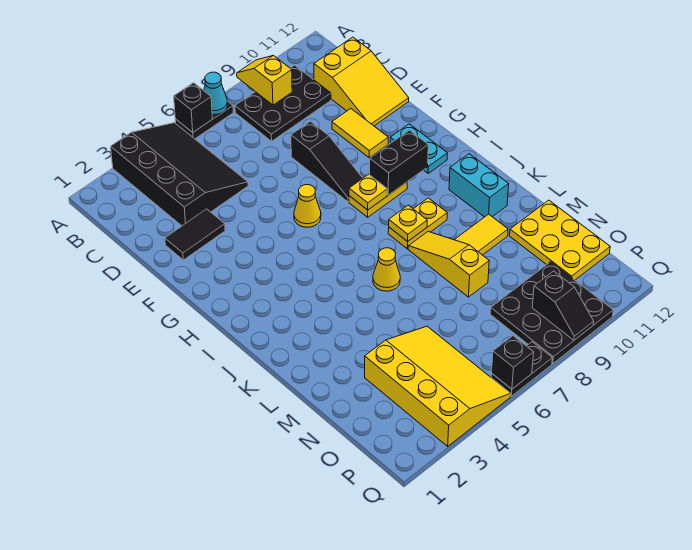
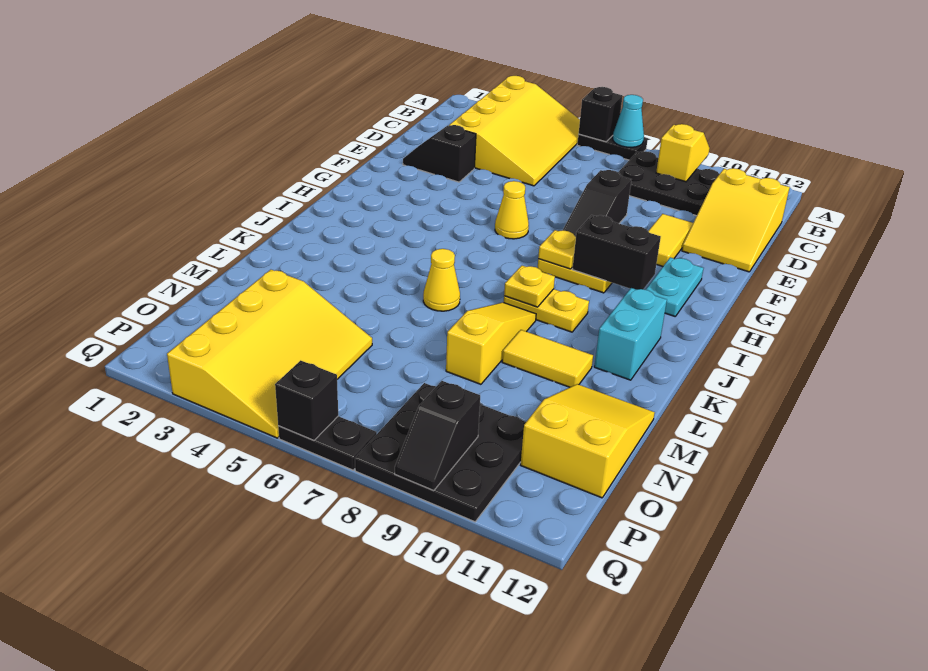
black 3x4 slope [111,123,248,226] -> yellow 3x4 slope [450,76,580,186]
black 1x2 tile [165,209,225,260] -> black 1x2 slope [403,125,476,182]
yellow 2x3 plate [510,200,610,280] -> yellow 2x3 slope [521,384,655,498]

